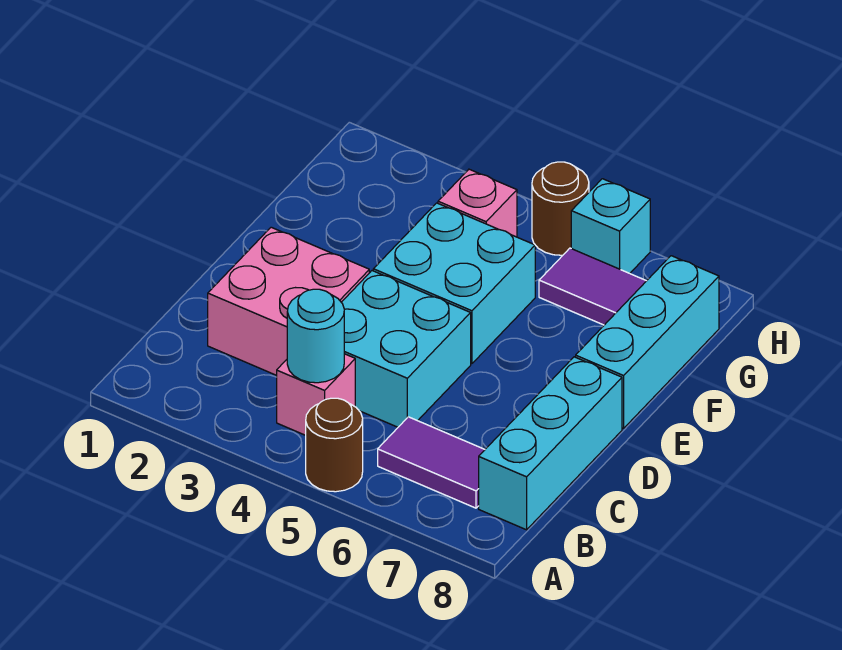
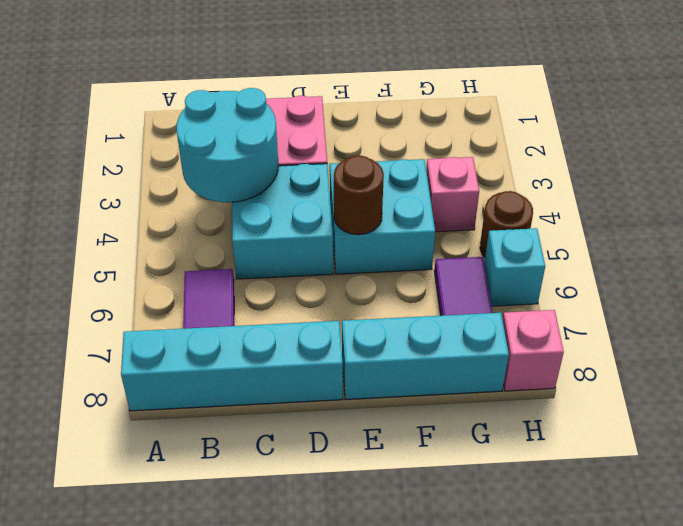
brown 1x1 round brick [306,398,363,492] -> brown 1x1 round brick moved to [334,156,384,235]
pink 1x1 brick [277,354,355,435] -> pink 1x1 brick moved to [503,310,564,391]
cyan 1x1 round brick [287,289,344,383] -> cyan 2x2 round brick [176,88,278,202]
cyan 1x3 brick [479,357,622,530] -> cyan 1x4 brick [121,321,343,411]

